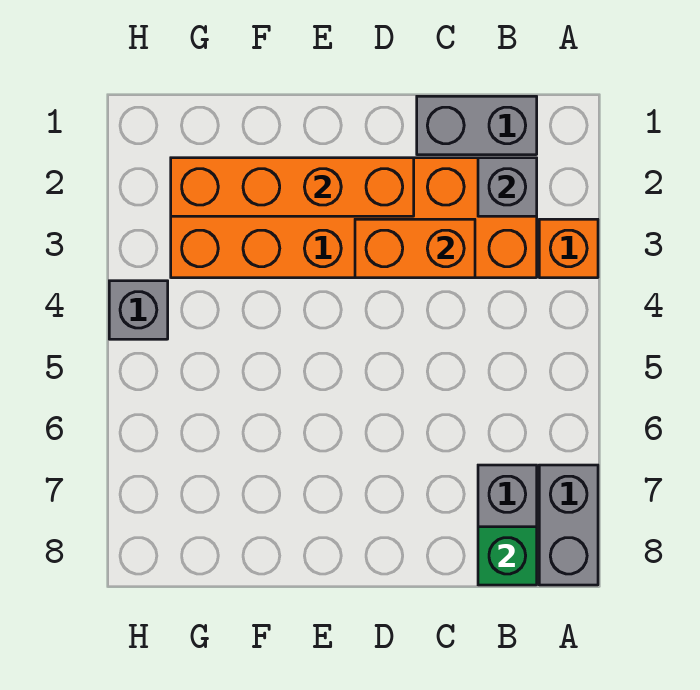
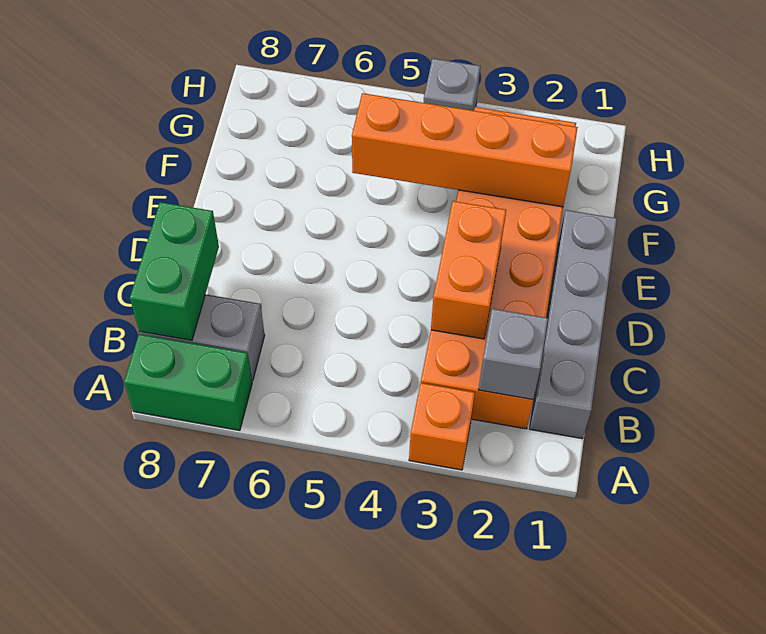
grey 1x2 brick [539,465,598,585] -> green 1x2 brick [124,334,252,430]
grey 1x2 brick [417,96,537,155] -> grey 1x4 brick [530,210,617,439]
green 1x1 brick [478,527,537,585] -> green 1x2 brick [130,202,219,340]
orange 1x4 brick [171,158,414,216] -> orange 1x4 brick turned to [352,93,578,207]

